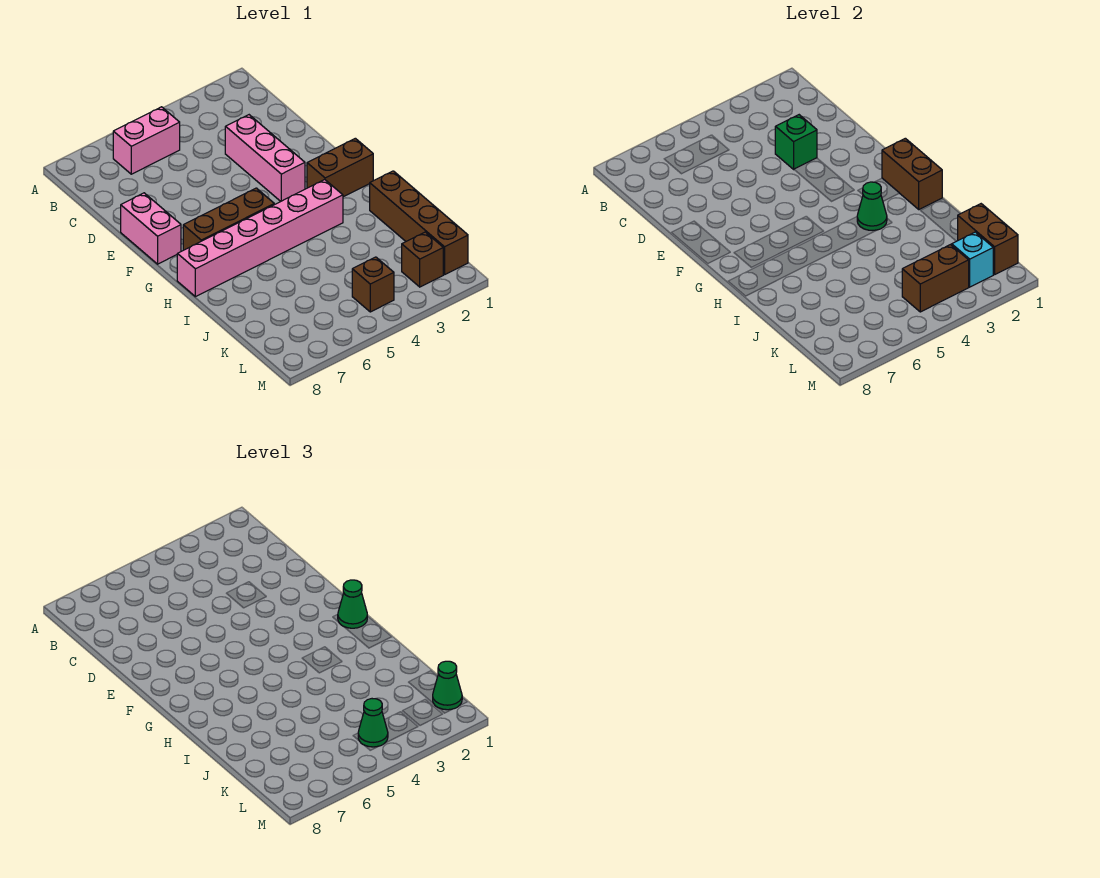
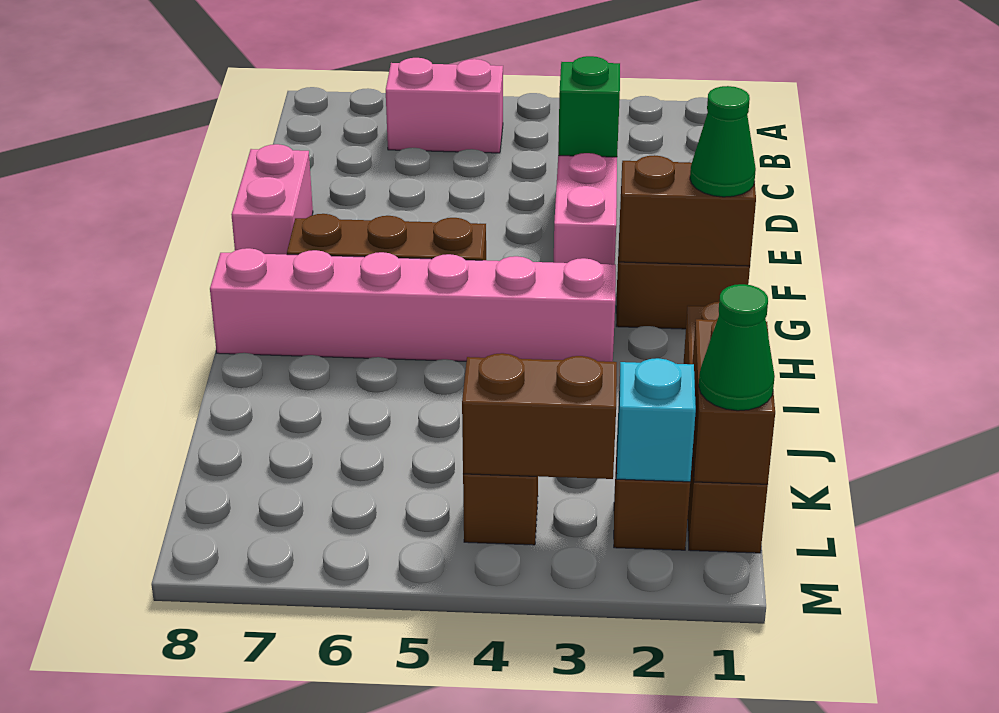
brown 1x2 brick [882,138,942,209] -> brown 1x2 brick turned to [619,155,756,266]
green 1x1 cone [857,182,887,231] -> none
green 1x1 cone [358,699,388,747] -> none

